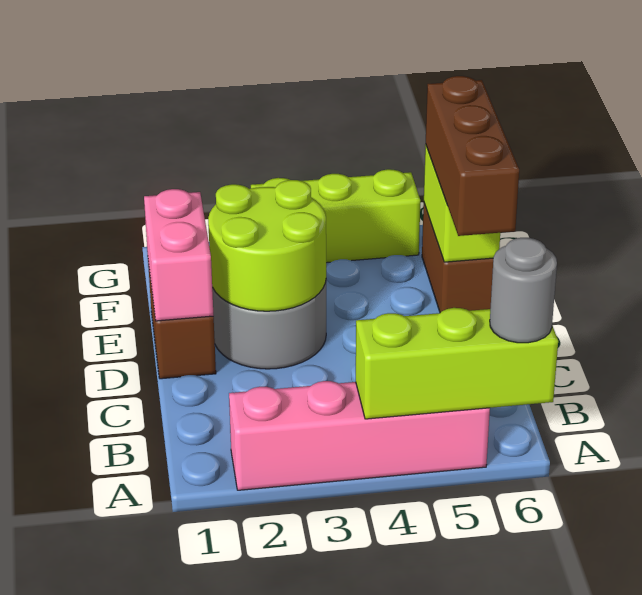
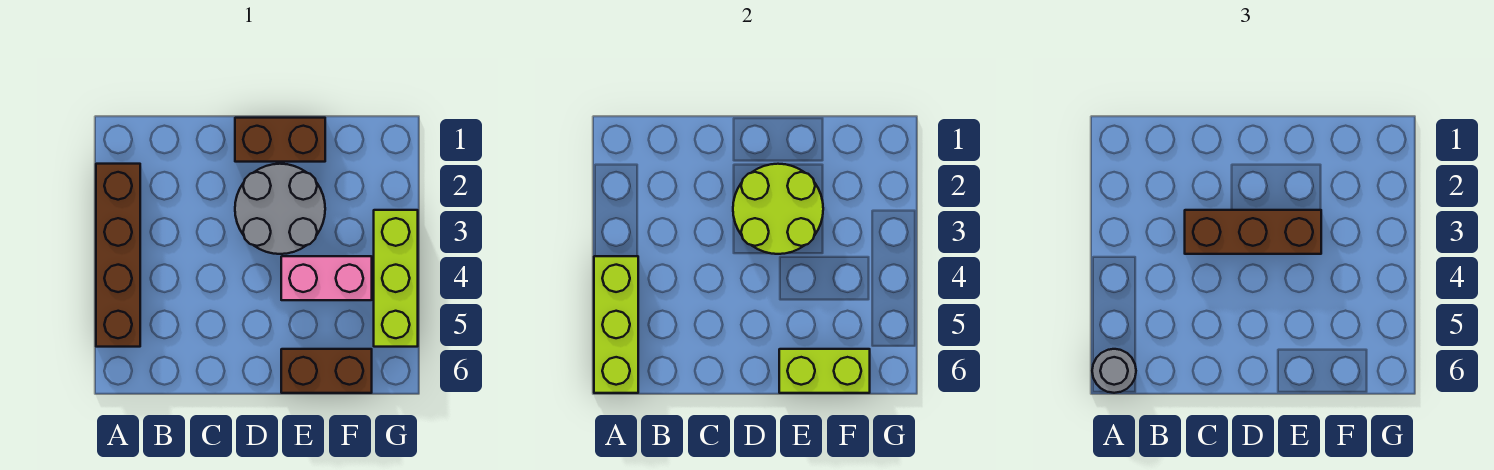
pink 1x4 brick [229,381,490,490] -> brown 1x4 brick [96,164,140,347]
pink 1x2 brick [144,189,214,321] -> pink 1x2 brick moved to [281,256,372,300]
brown 1x3 brick [426,76,519,236] -> brown 1x3 brick moved to [1185,210,1321,254]

